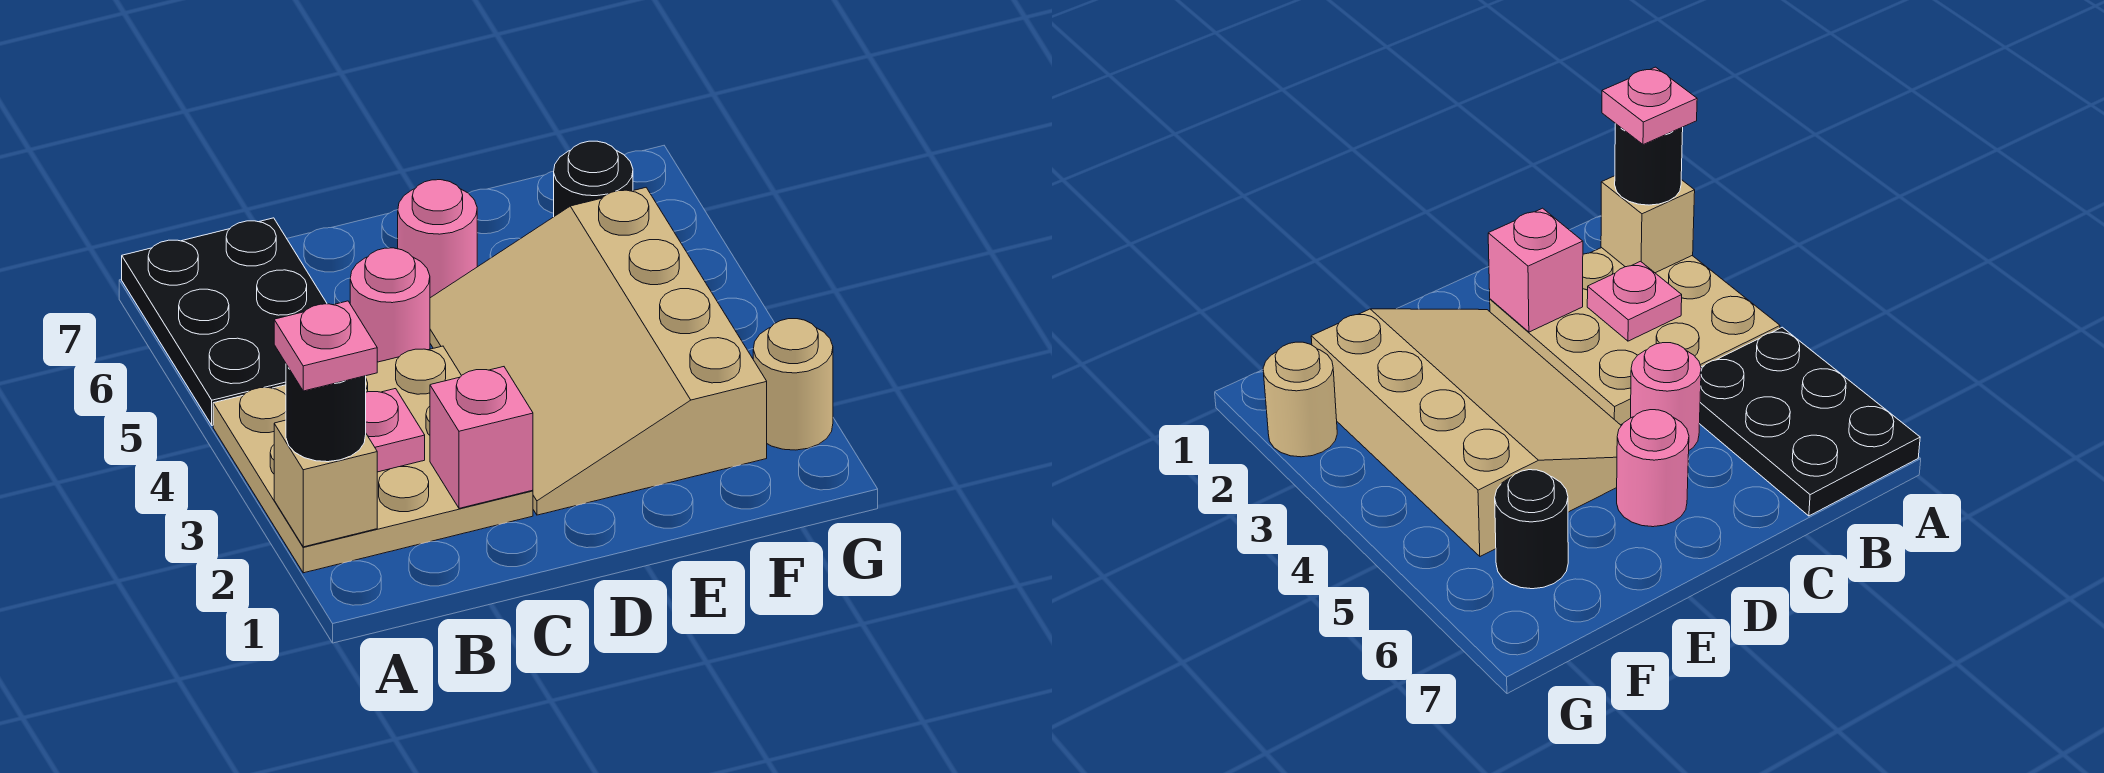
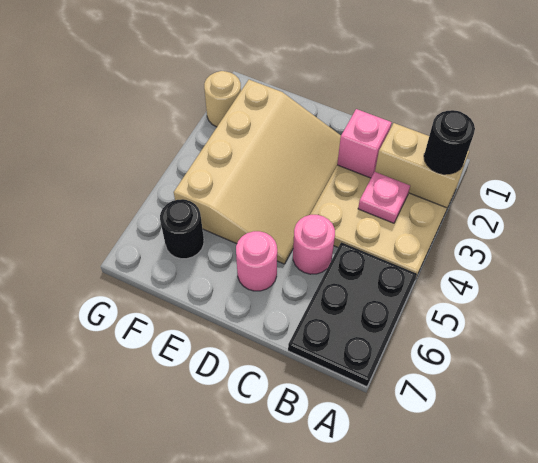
tan 1x1 brick [274,420,377,547] -> tan 1x2 brick [375,123,469,208]
pink 1x1 plate [274,301,377,391] -> none

